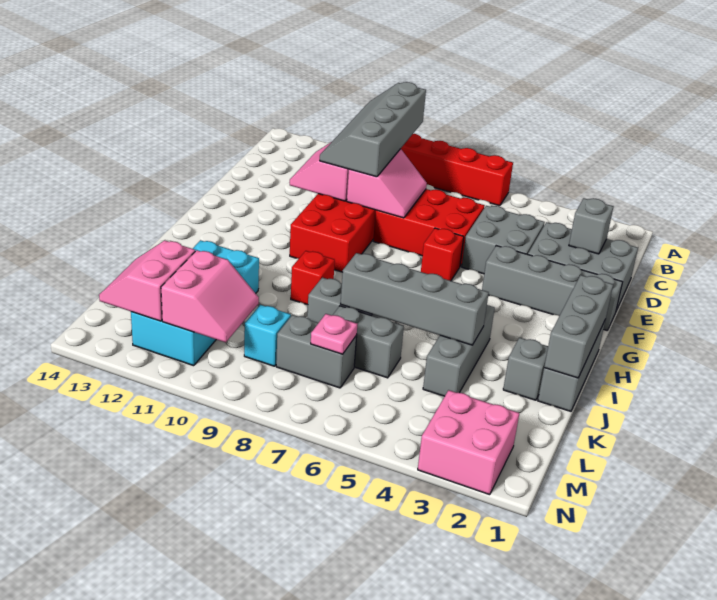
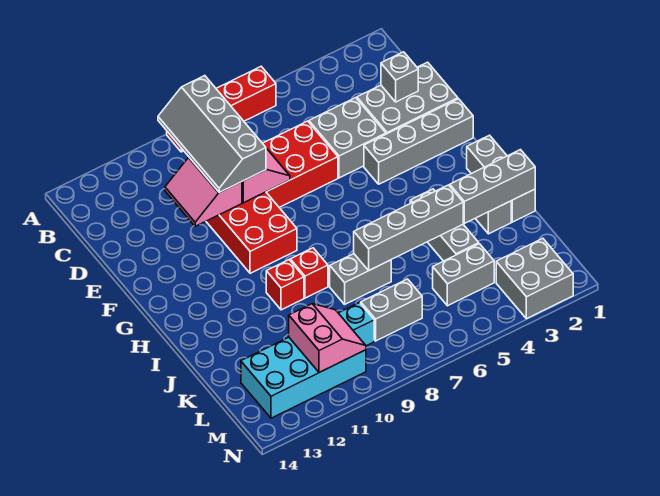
red 1x1 brick [421,228,464,281] -> red 1x1 brick moved to [266,260,304,310]
grey 1x3 brick [544,275,613,378] -> grey 1x3 brick turned to [450,150,535,223]
cyan 2x4 brick [131,240,259,366] -> cyan 2x4 brick turned to [241,337,366,418]
grey 1x2 brick [333,306,404,378] -> grey 1x2 brick moved to [433,244,494,306]
pink 1x1 plate [311,314,357,354] -> none
pink 2x2 slope [99,240,195,321] -> none
pink 2x2 brick [418,390,519,495] -> grey 2x2 brick [496,238,573,319]

